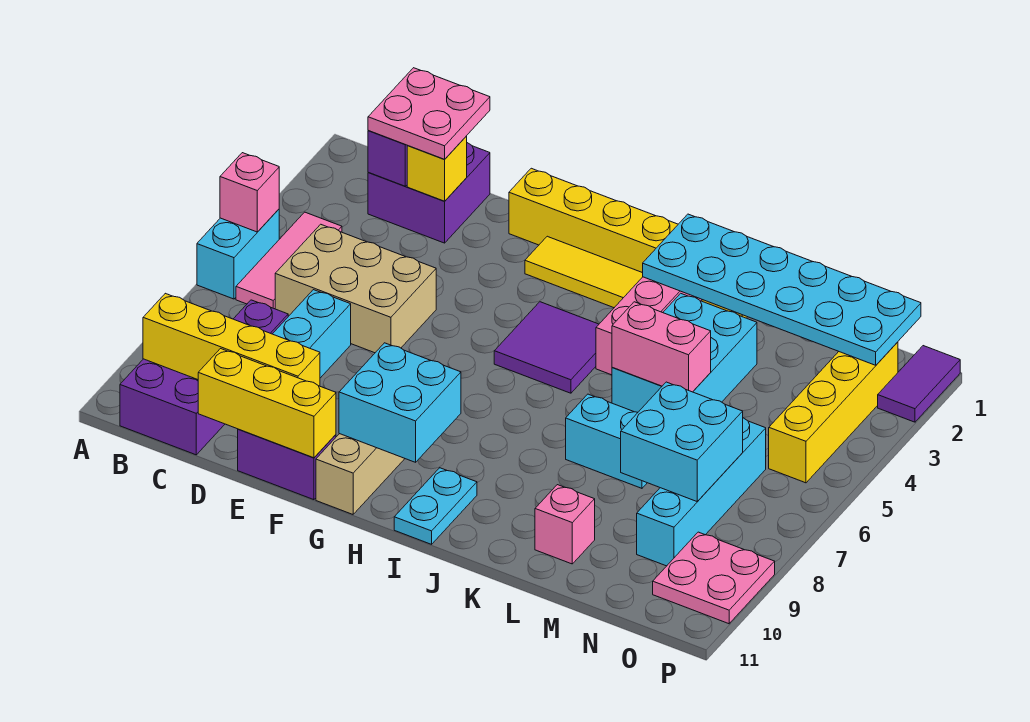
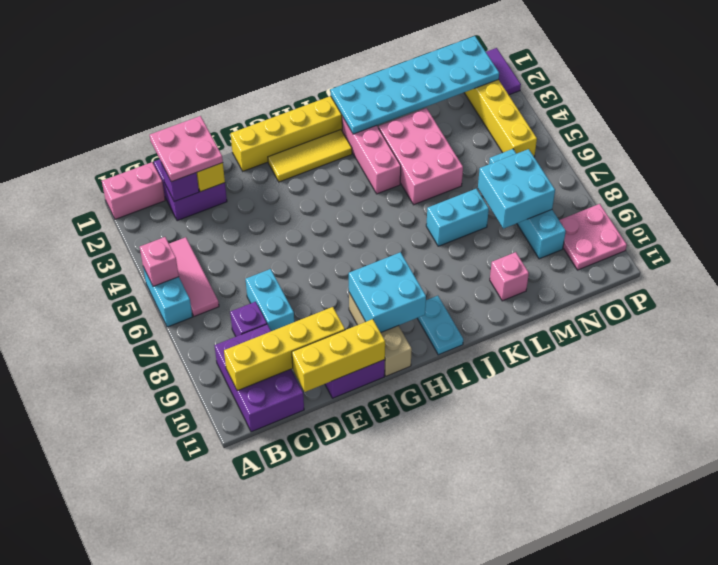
tan 2x3 brick [275,224,436,353] -> none
purple 2x2 tile [494,302,599,393] -> none
cyan 2x3 brick [612,293,757,412] -> pink 2x3 brick [379,108,463,205]
pink 1x2 brick [612,302,711,392] -> pink 1x2 brick moved to [102,162,165,219]

